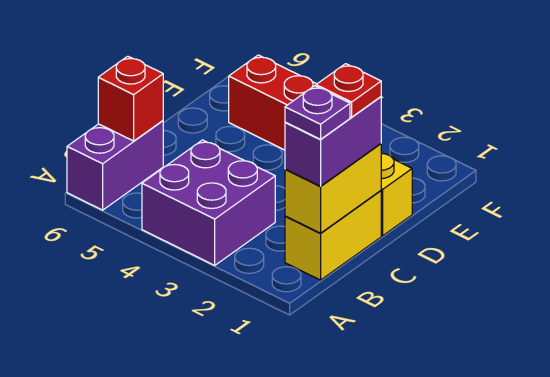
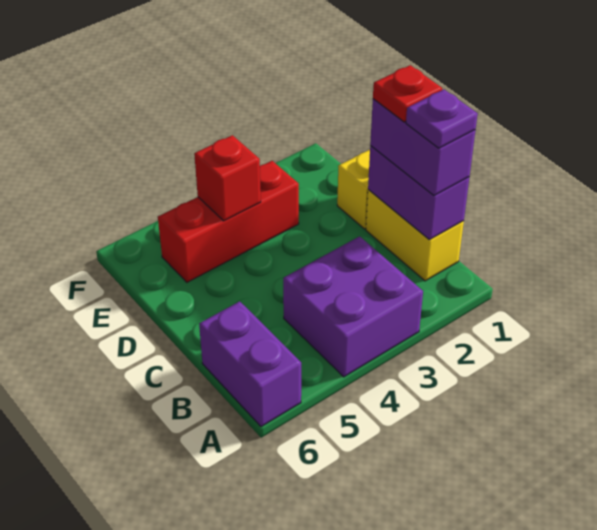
yellow 1x2 brick [285,144,381,233] -> purple 1x2 brick [368,146,469,240]
red 1x1 brick [98,56,163,141] -> red 1x1 brick moved to [194,135,261,221]

